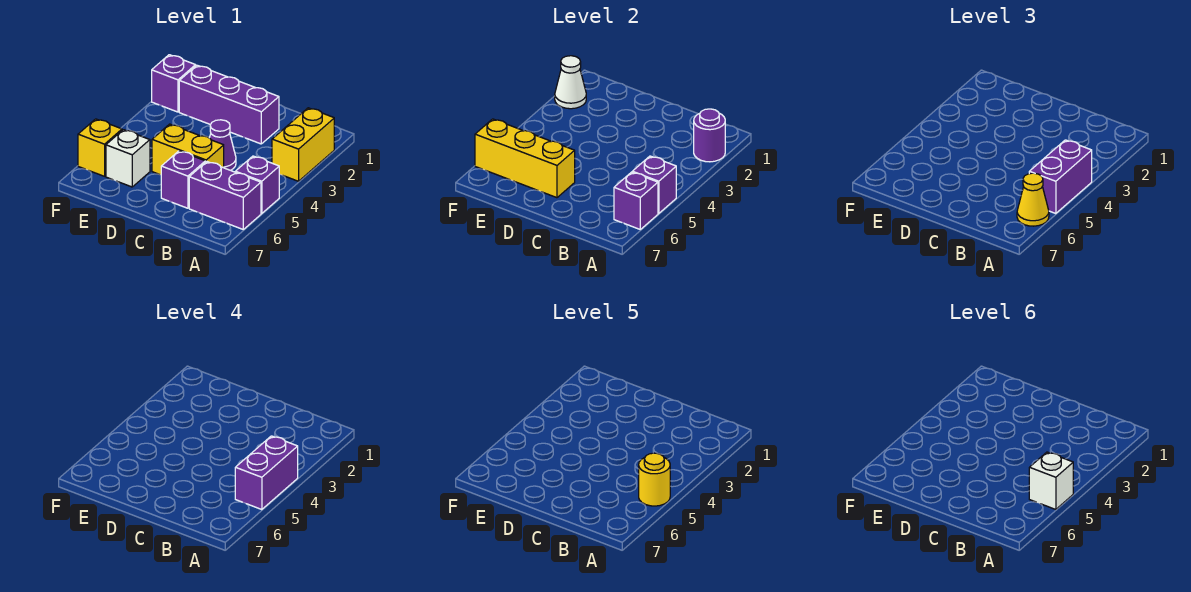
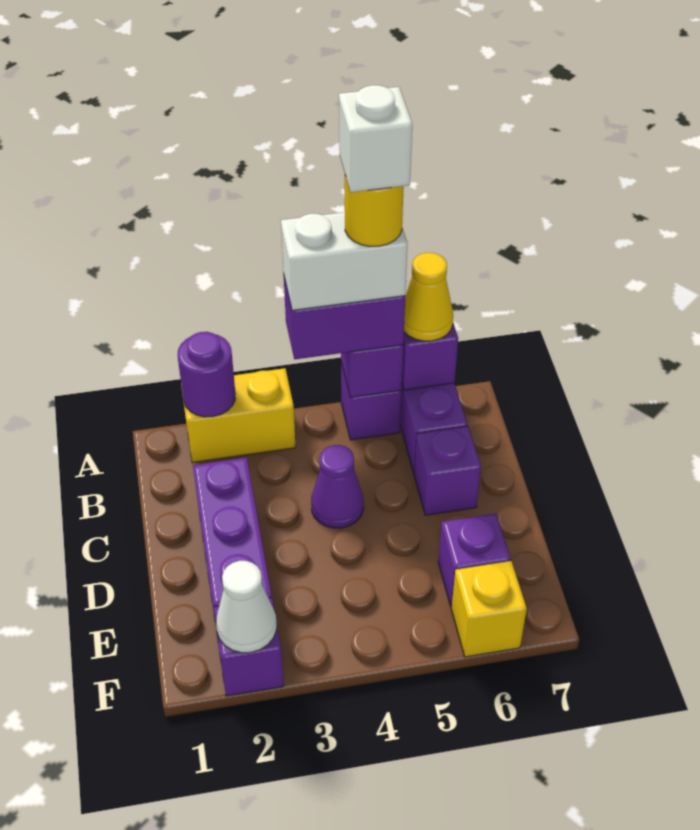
purple 1x2 brick [235,436,298,510] -> white 1x2 brick [281,212,407,310]
yellow 1x2 brick [152,124,224,175] -> none
yellow 1x3 brick [475,119,575,198] -> none
white 1x1 brick [106,130,150,187] -> purple 1x1 brick [438,513,511,607]

